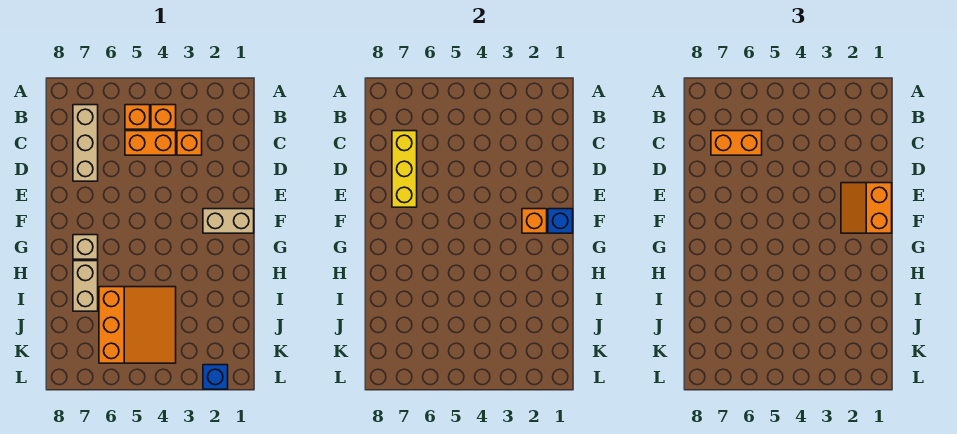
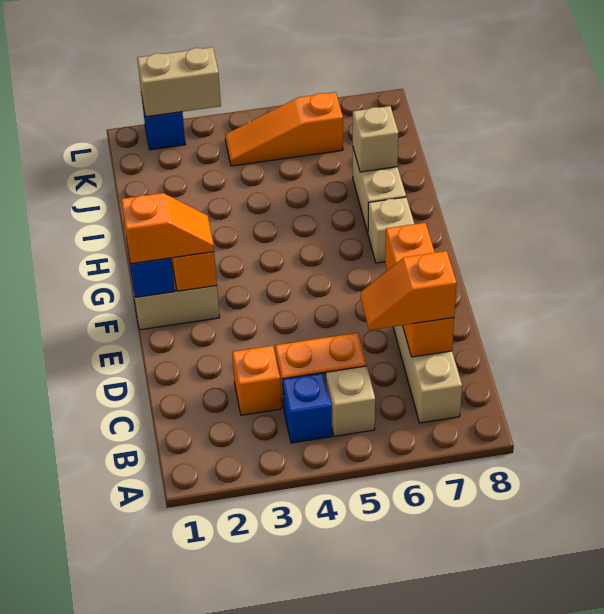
orange 1x1 brick [151,105,176,129] -> blue 1x1 brick [282,373,332,443]
orange 1x1 brick [125,105,150,129] -> tan 1x1 brick [326,366,375,436]
orange 1x2 brick [711,131,762,155] -> orange 1x2 slope [361,251,457,330]
yellow 1x3 brick [392,131,417,207] -> orange 1x3 brick [385,223,454,357]
orange 2x2 slope [841,183,892,233] -> orange 1x2 slope [121,193,214,264]
orange 3x3 slope [99,287,176,363] -> orange 1x3 slope [225,92,343,166]
none -> tan 1x1 brick [353,106,399,172]
none -> tan 1x2 brick [137,47,221,117]

